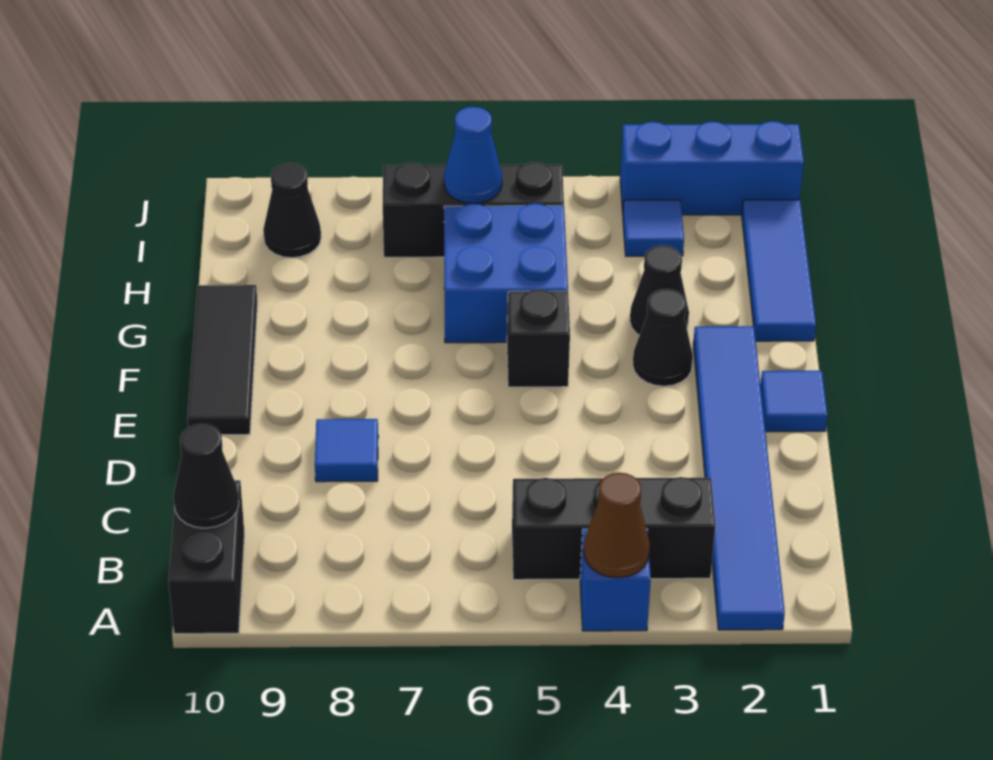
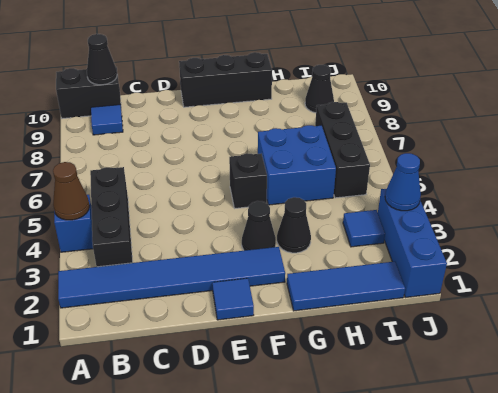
blue 1x1 tile [315,419,378,482] -> blue 1x1 tile moved to [91,105,123,135]
black 1x3 tile [187,285,257,435] -> black 1x3 brick [179,52,272,107]
blue 1x1 cone [444,107,502,203] -> blue 1x1 cone moved to [385,153,421,211]

